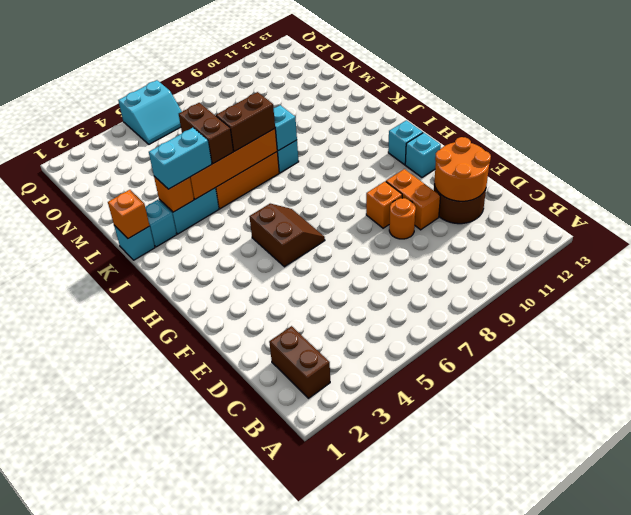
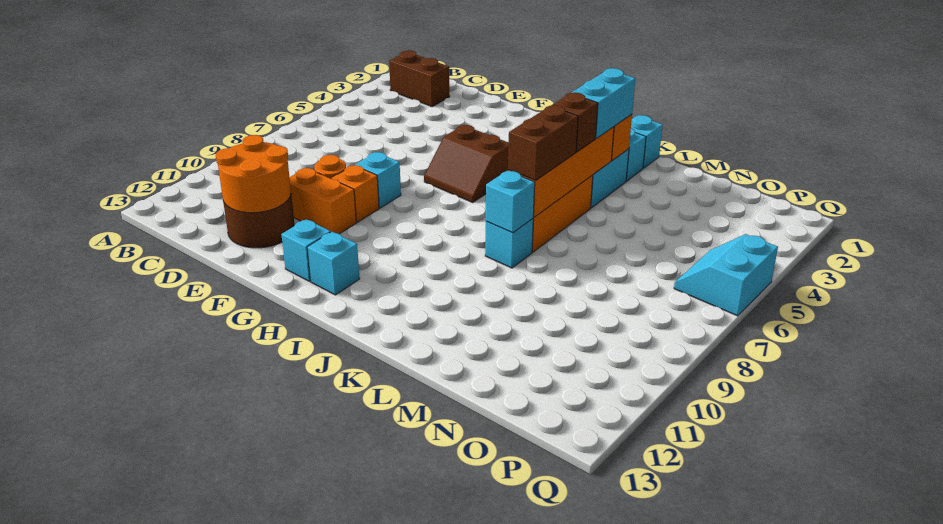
none -> cyan 1x1 brick [355,152,401,208]
orange 1x1 brick [108,190,150,239] -> none
brown 1x2 brick [179,103,233,164] -> brown 1x1 brick [552,92,598,152]

